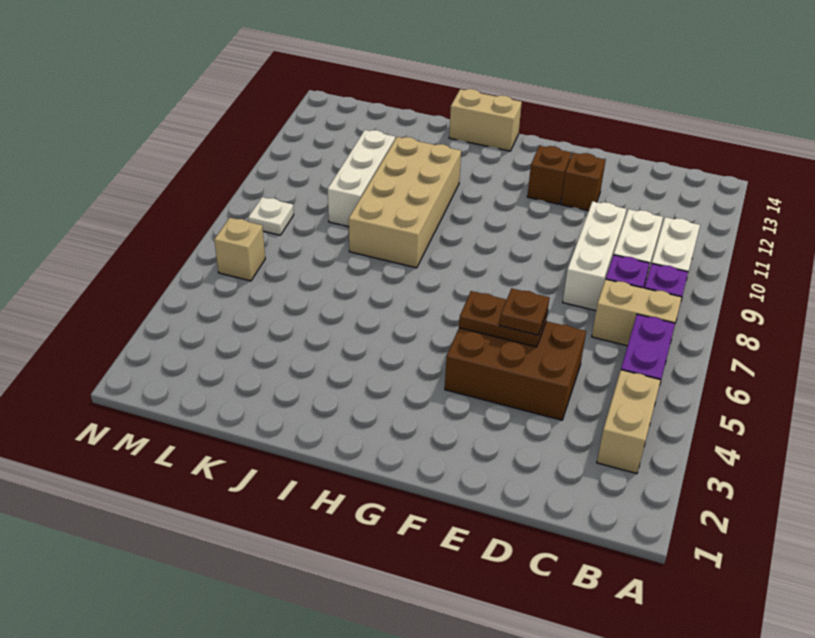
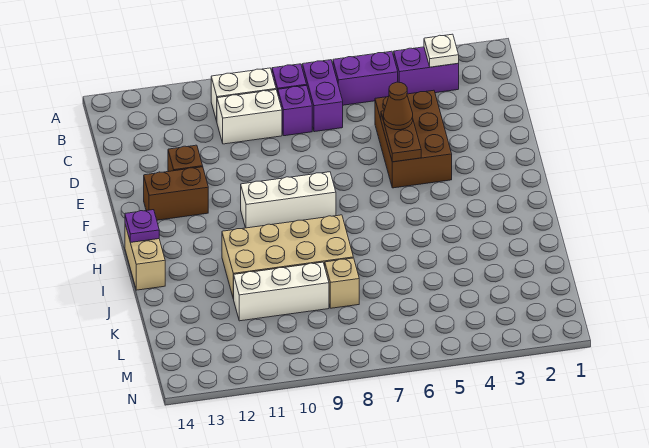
tan 1x2 brick [597,370,661,474] -> purple 1x2 brick [394,47,459,94]
tan 1x2 brick [592,279,682,346] -> purple 1x2 brick [302,60,343,132]
white 1x3 brick [563,201,626,311] -> white 1x3 brick moved to [241,172,336,228]
brown 1x1 plate [500,288,549,335] -> brown 1x1 cone [383,82,413,130]
brown 1x1 brick [527,146,571,204] -> brown 1x2 brick [144,167,208,220]
none -> purple 1x1 plate [125,210,159,243]
tan 1x1 brick [214,218,265,281] -> tan 1x1 brick moved to [325,258,359,308]
white 1x1 plate [248,197,294,235] -> white 1x1 plate moved to [424,34,459,67]

